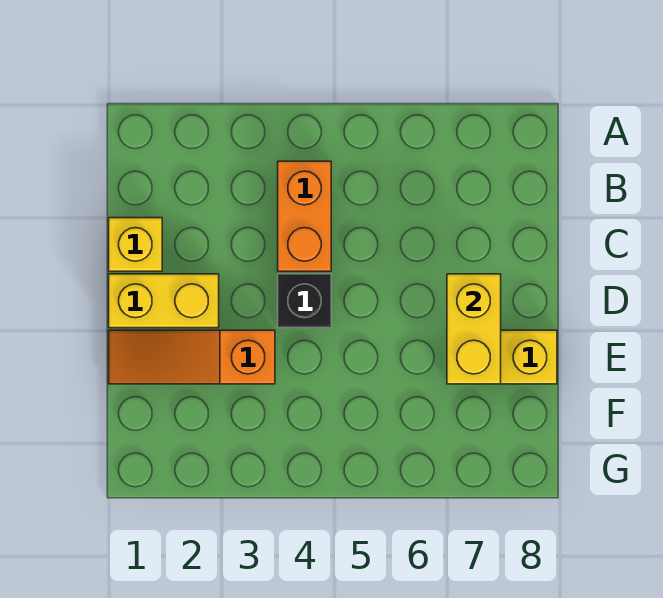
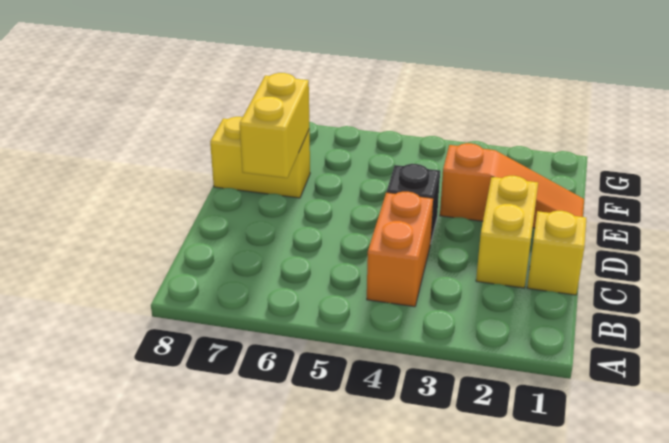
yellow 1x2 brick [109,274,219,328] -> yellow 1x2 brick turned to [476,176,538,288]

